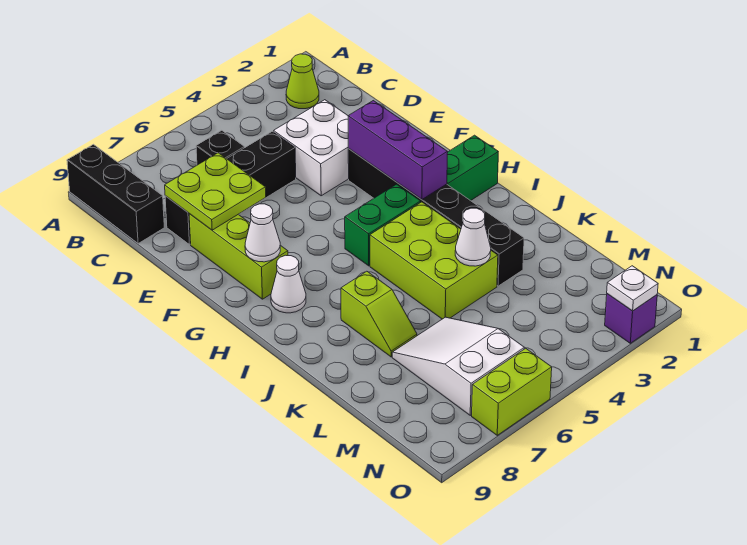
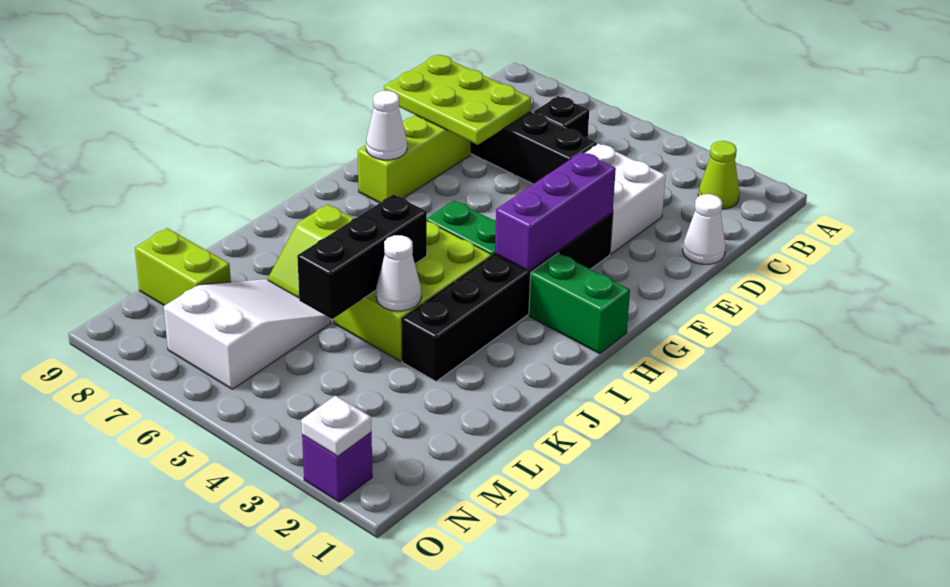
black 1x3 brick [67,144,164,243] -> black 1x3 brick moved to [297,194,427,319]
lime 2x2 plate [165,153,266,230] -> lime 2x3 plate [384,55,531,145]
white 1x1 cone [271,255,306,313] -> white 1x1 cone moved to [683,194,725,264]
lime 1x2 brick [472,348,552,435] -> lime 1x2 brick moved to [135,228,231,306]

